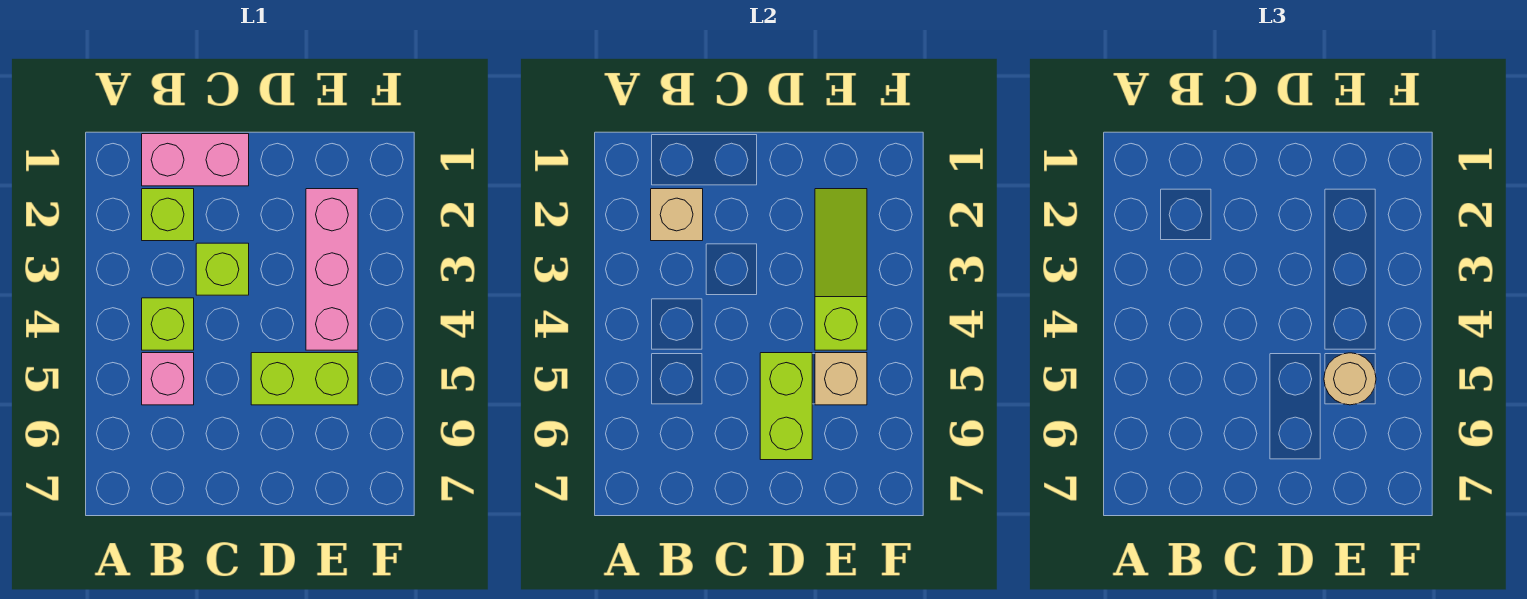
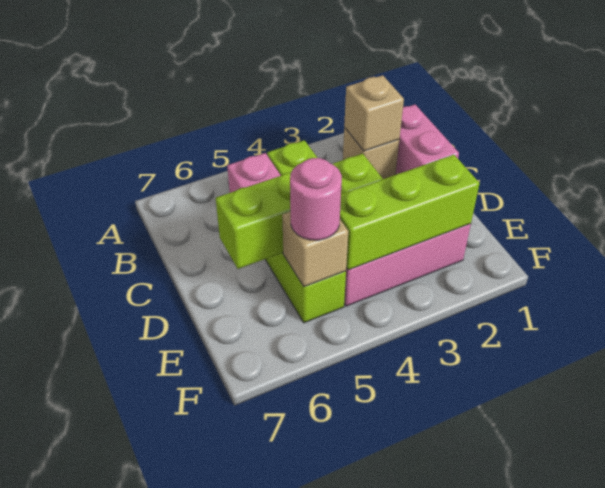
lime 1x1 brick [142,189,194,241] -> tan 1x1 brick [343,128,399,179]
lime 1x3 slope [815,189,867,350] -> lime 1x3 brick [340,155,480,270]
tan 1x1 round brick [1324,353,1376,405] -> pink 1x1 round brick [290,158,342,240]

